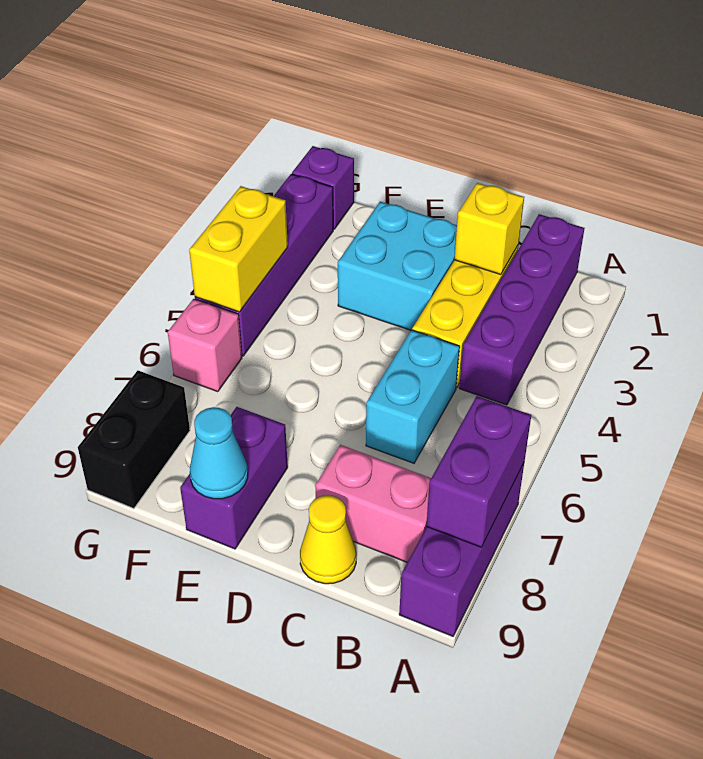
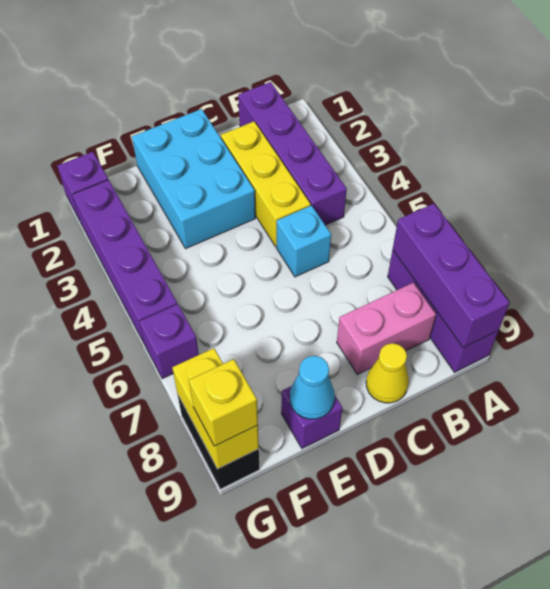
purple 1x2 brick [427,396,531,547] -> purple 1x3 brick [393,203,510,348]
yellow 1x1 brick [454,183,524,275] -> yellow 1x1 brick moved to [189,359,258,446]
cyan 1x2 brick [366,330,460,463] -> cyan 1x1 brick [277,206,331,277]
cyan 2x2 brick [338,202,457,330] -> cyan 2x3 brick [132,109,255,249]
purple 1x2 brick [180,407,288,549] -> purple 1x1 brick [281,386,342,448]
yellow 1x2 brick [189,186,288,312] -> yellow 1x2 brick moved to [172,348,259,469]
pink 1x1 brick [168,299,242,392] -> purple 1x1 brick [139,304,199,379]

